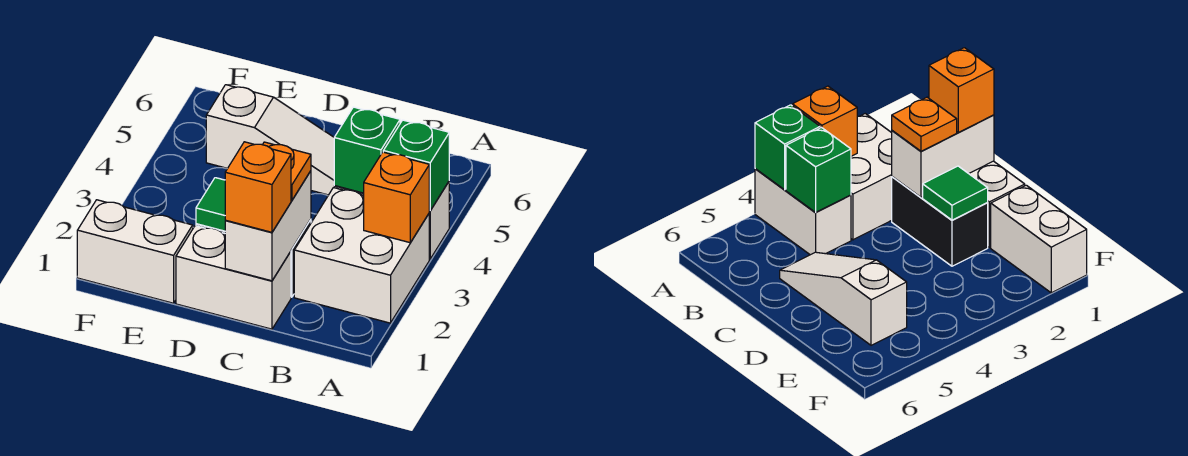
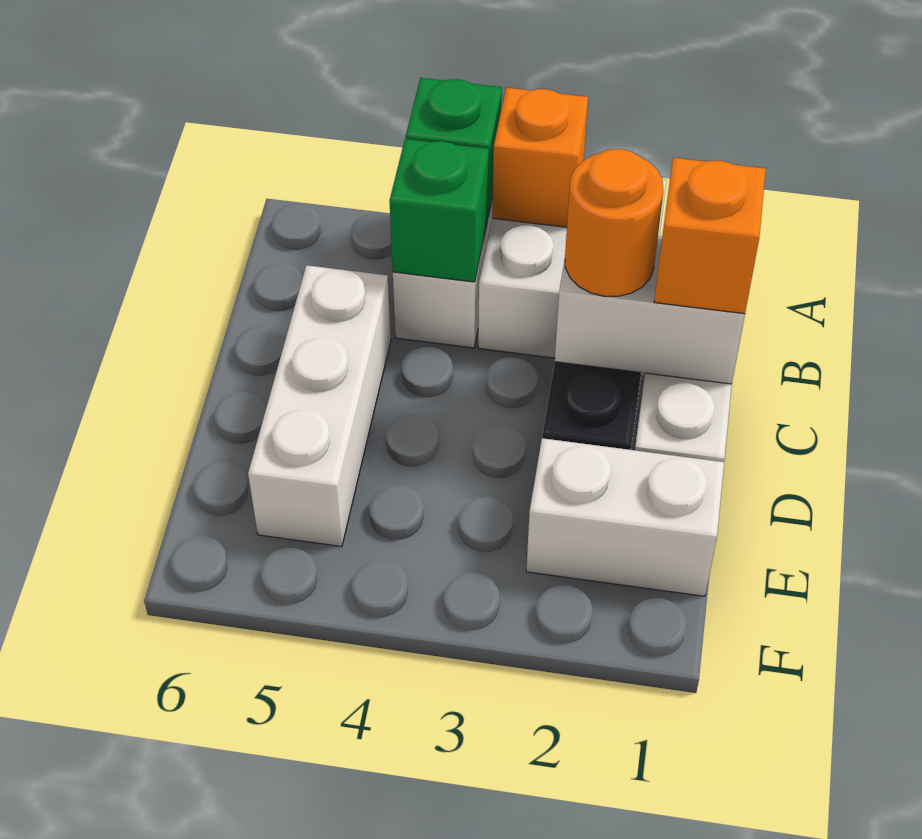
orange 1x1 plate [263,142,311,200] -> orange 1x1 round brick [565,149,664,296]
white 1x3 slope [206,85,334,195] -> white 1x3 brick [248,265,391,547]
green 1x1 tile [196,178,226,231] -> none
white 1x2 brick [77,200,193,303] -> white 1x2 brick turned to [526,438,724,596]

